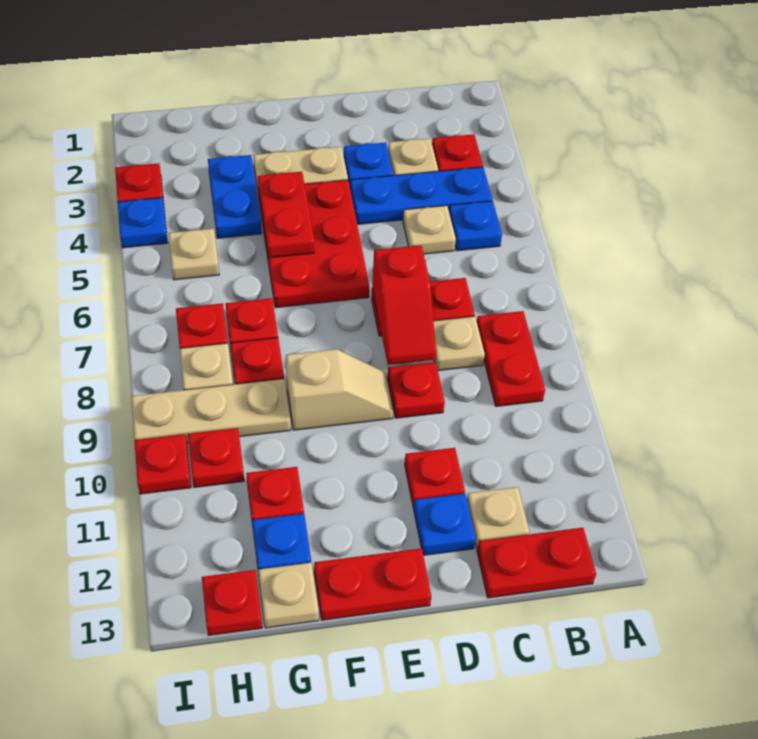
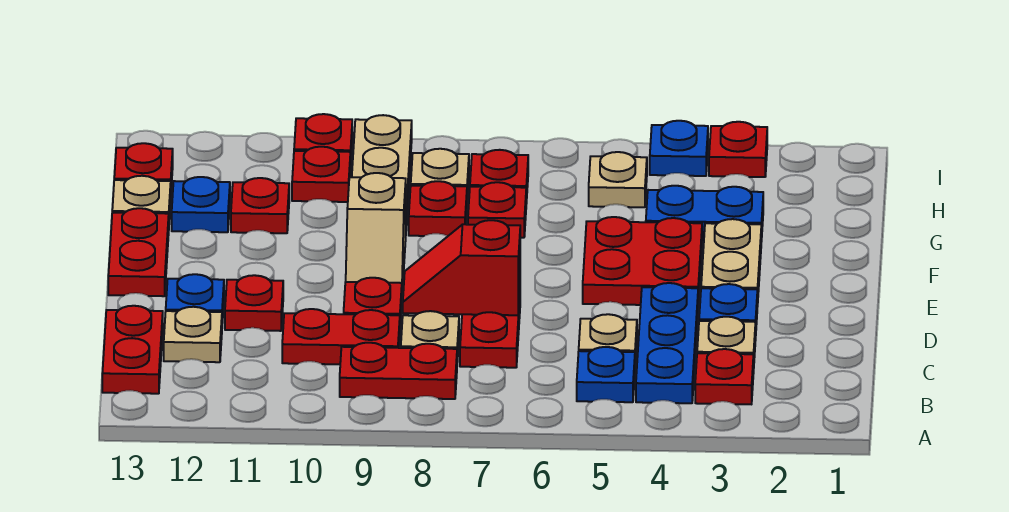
red 2x3 plate [259,180,369,308] -> red 2x2 plate [583,217,702,305]
red 1x2 plate [258,172,314,258] -> red 1x2 plate moved to [282,309,400,364]

